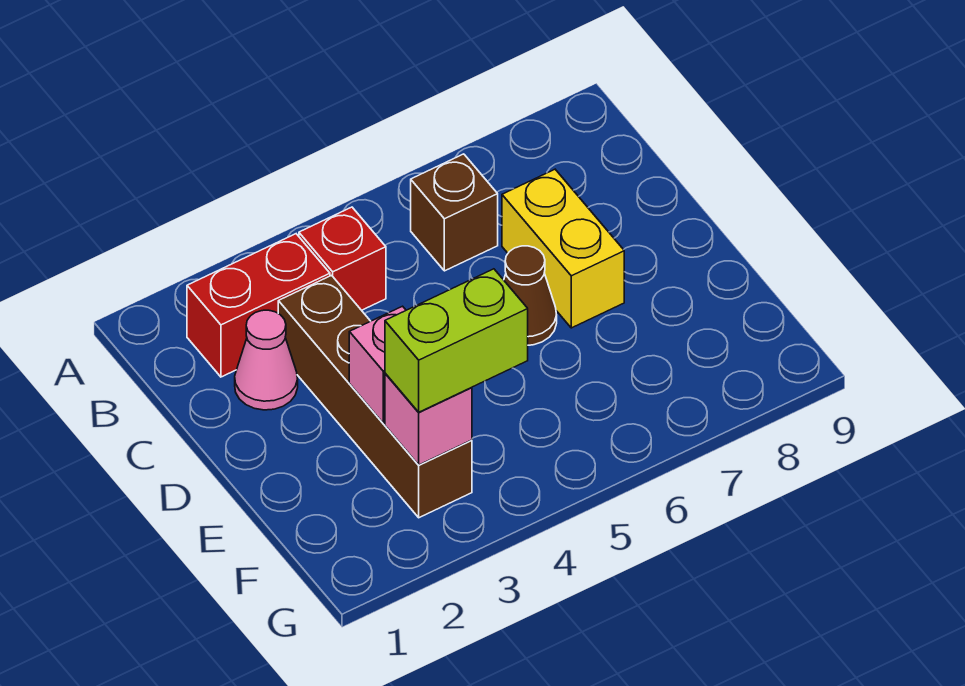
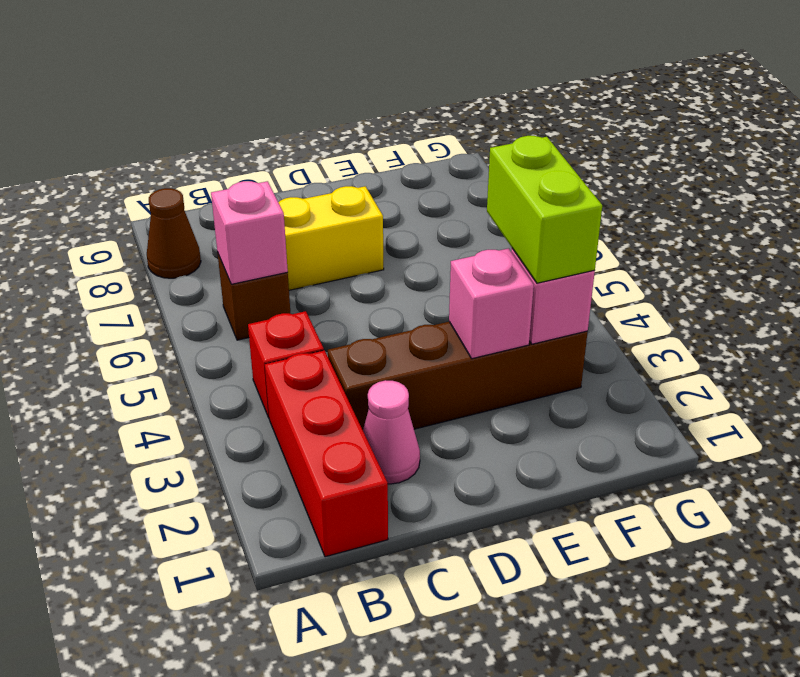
red 1x2 brick [187,234,330,377] -> red 1x3 brick [265,350,388,557]
none -> pink 1x1 brick [211,181,288,284]
brown 1x1 cone [504,246,557,345] -> brown 1x1 cone moved to [147,188,201,278]

